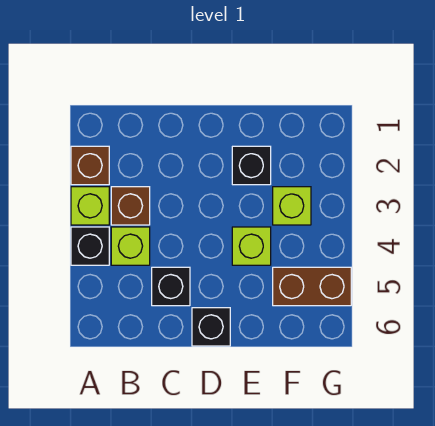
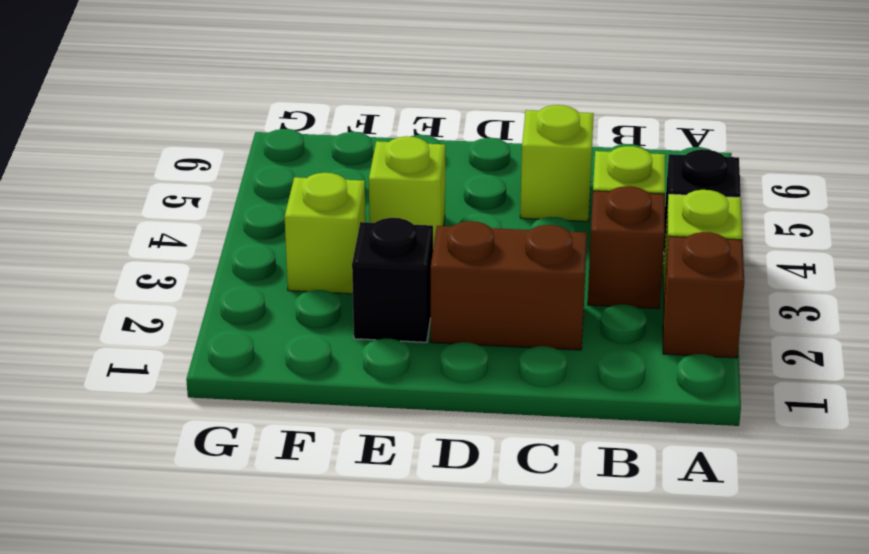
black 1x1 brick [152,267,190,306] -> lime 1x1 brick [520,105,594,221]
black 1x1 brick [192,308,230,346] -> none
brown 1x2 brick [273,267,351,306] -> brown 1x2 brick moved to [431,221,587,350]

